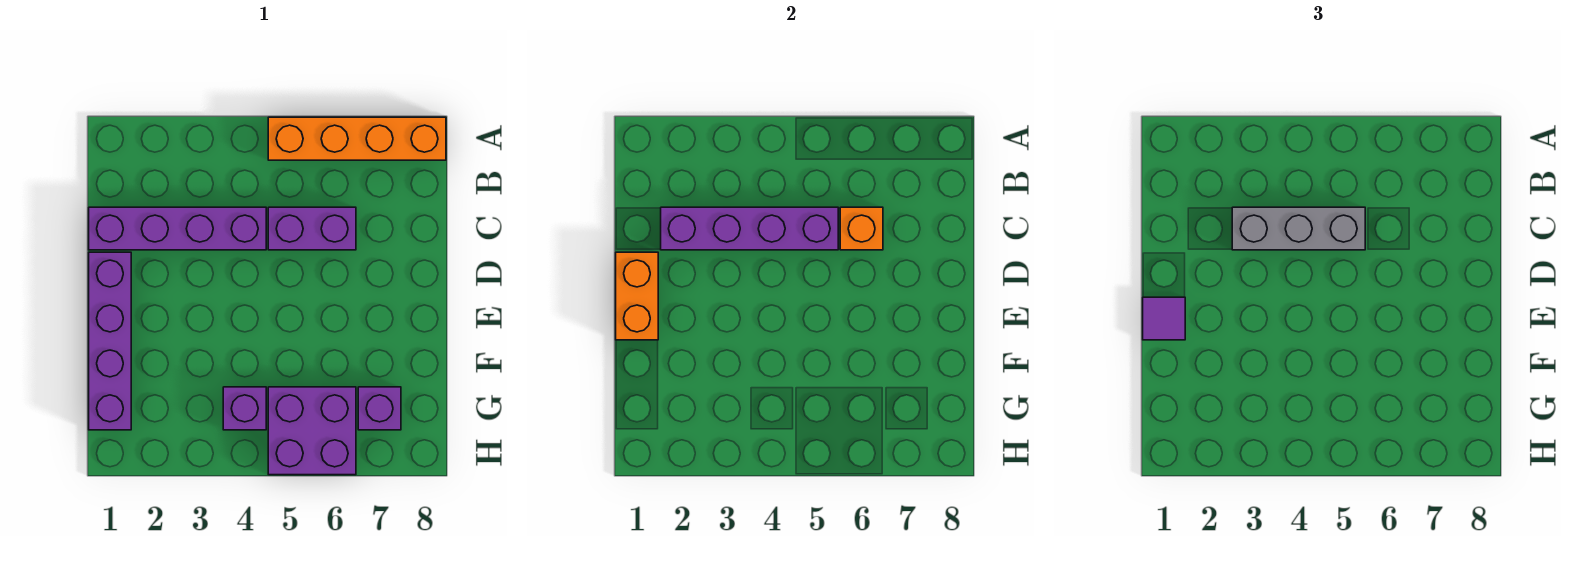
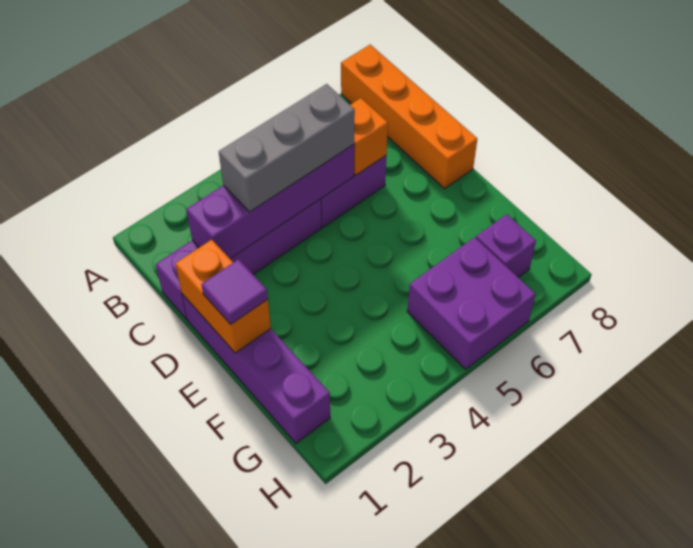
orange 1x4 brick [268,117,446,160] -> orange 1x4 brick turned to [341,45,477,189]
purple 1x1 brick [223,387,266,430] -> none

